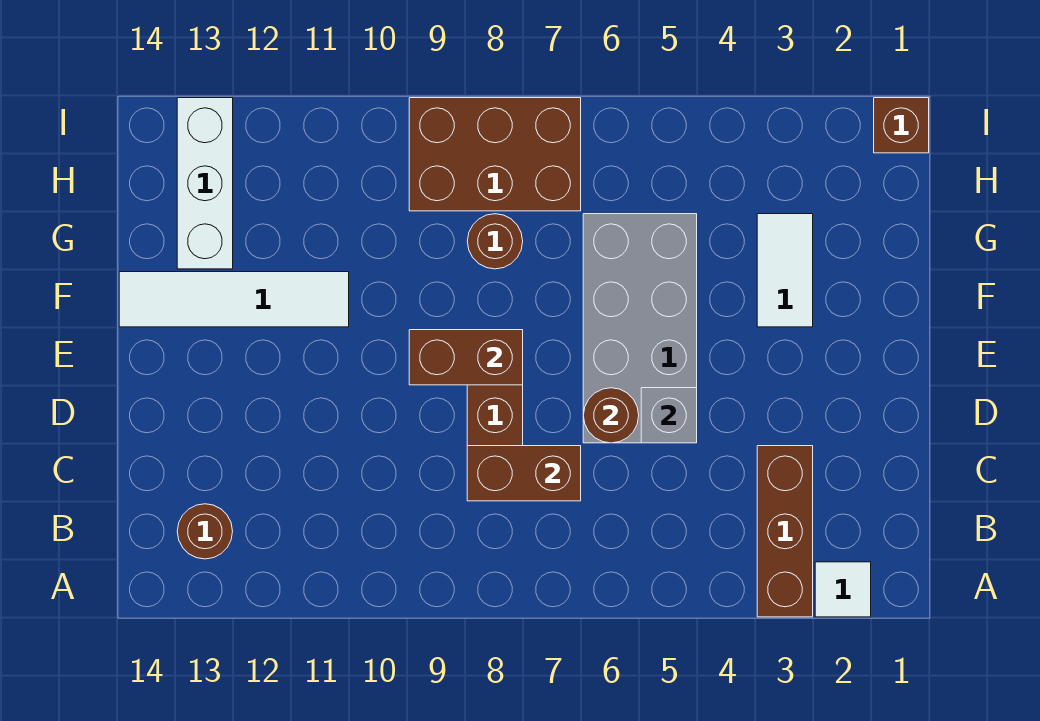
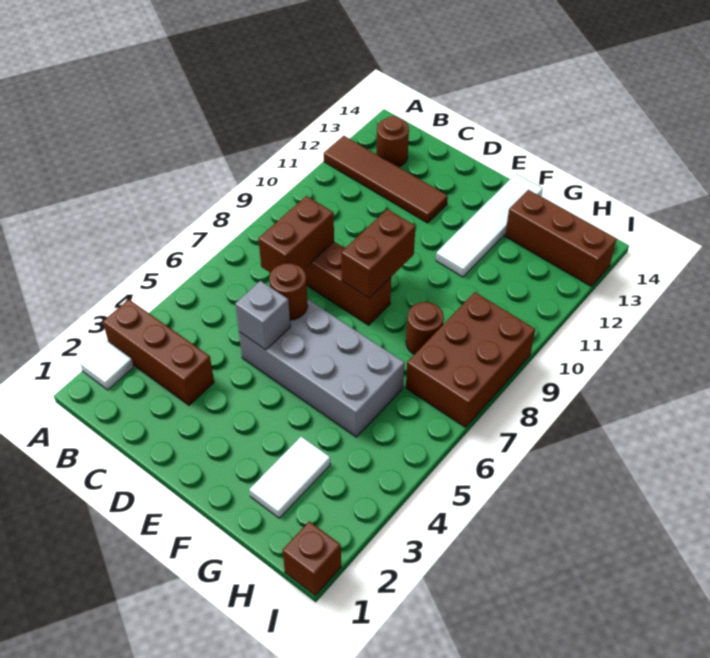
none -> brown 1x4 tile [324,136,448,223]
white 1x2 tile [757,214,813,327] -> white 1x2 tile turned to [249,437,330,518]
white 1x3 brick [177,98,233,269] -> brown 1x3 brick [505,190,617,286]

